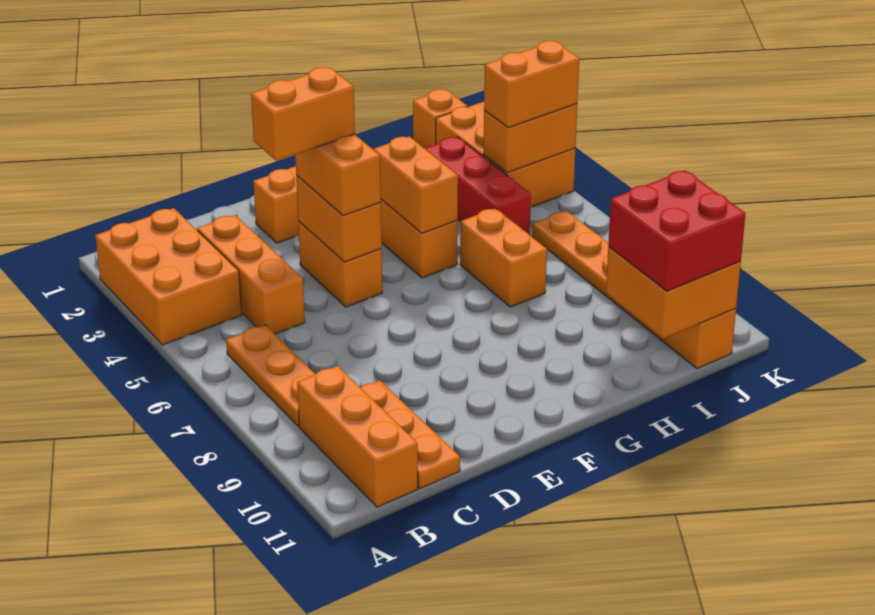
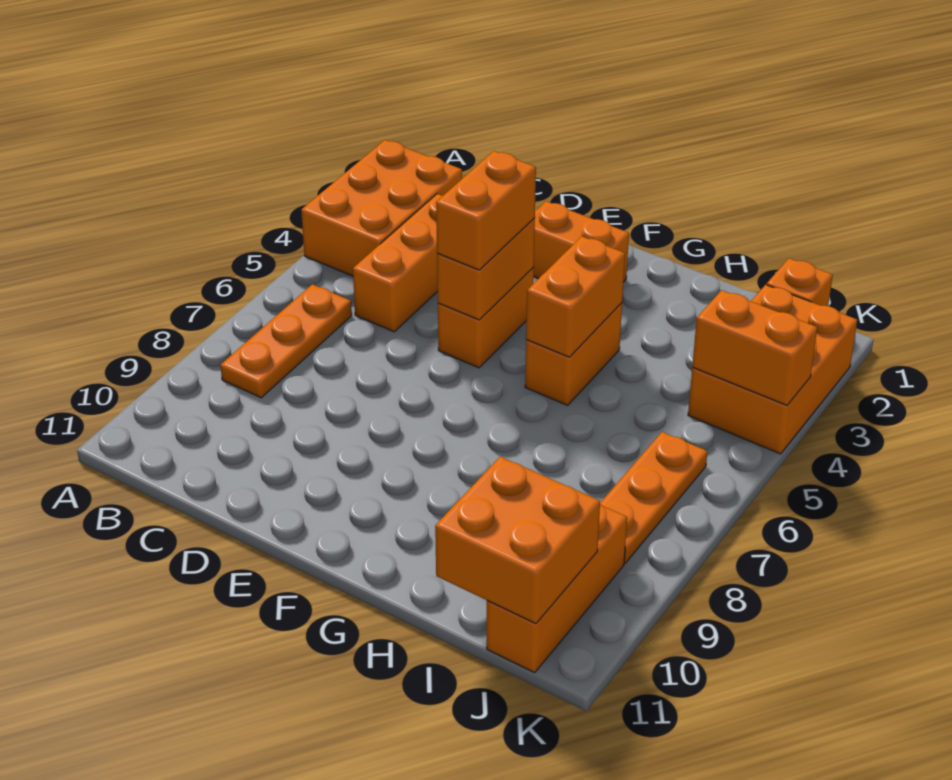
orange 1x3 brick [297,366,418,507] -> none
orange 1x3 plate [360,380,460,488] -> none
orange 1x2 brick [251,67,355,161] -> none
orange 1x2 brick [460,208,547,307] -> none
red 1x3 brick [425,137,531,235] -> none
red 2x2 brick [608,170,746,291] -> none
orange 1x2 brick [484,41,579,128] -> none

